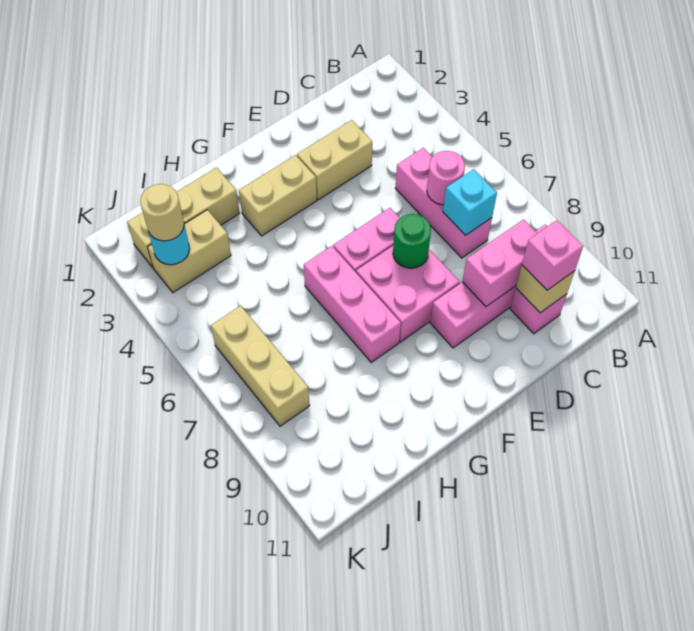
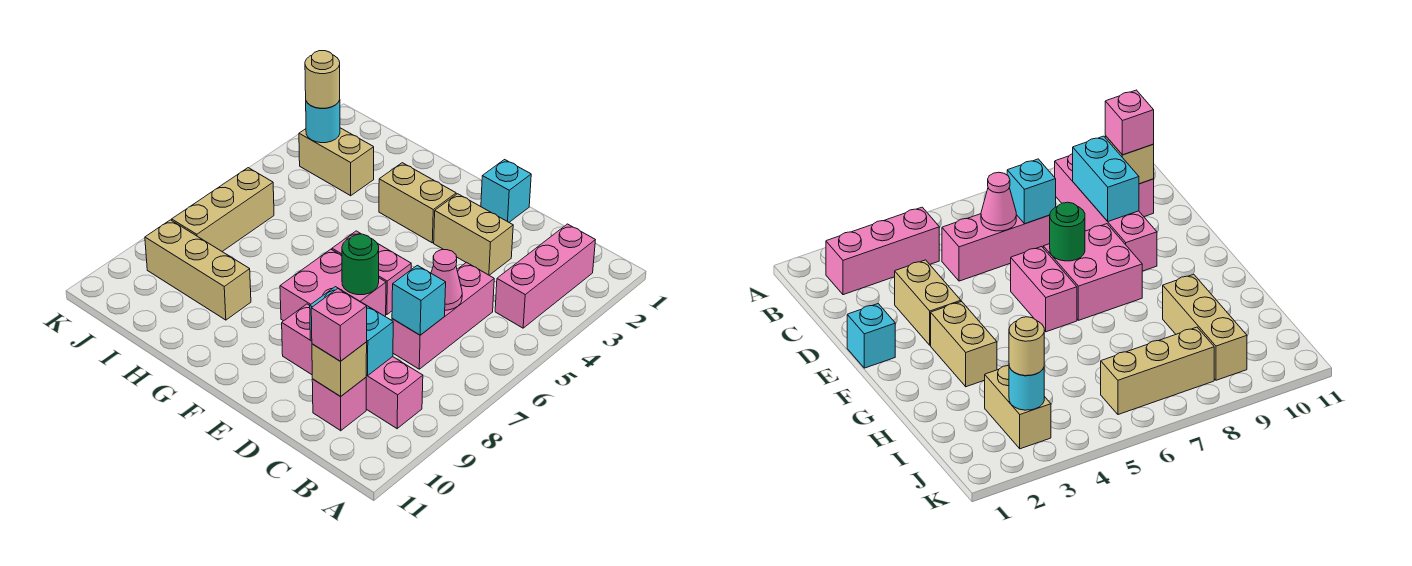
pink 1x1 round brick [427,151,465,205] -> pink 1x1 cone [431,250,462,310]
pink 1x2 brick [462,220,538,307] -> cyan 1x2 brick [310,287,393,376]
none -> cyan 1x1 brick [481,160,531,222]
pink 1x3 brick [304,246,401,362] -> pink 1x3 brick moved to [495,224,595,328]
tan 1x3 brick [127,168,240,268] -> tan 1x3 brick moved to [145,220,251,320]

